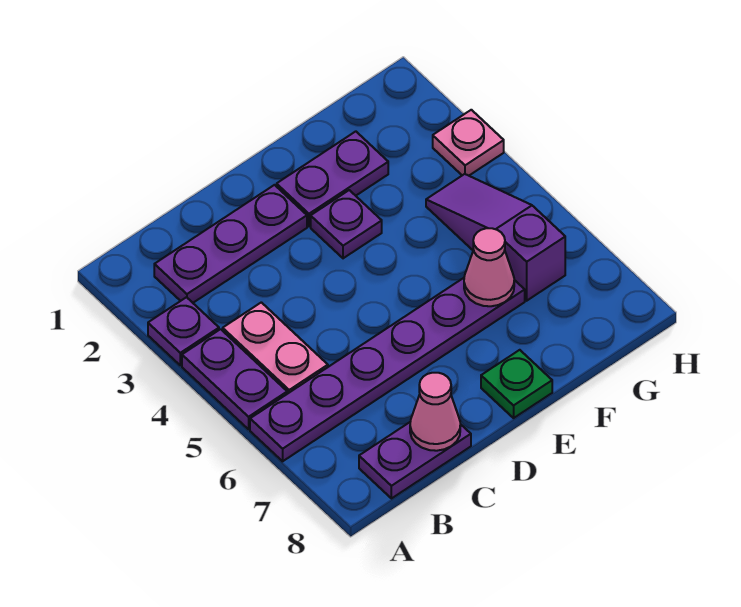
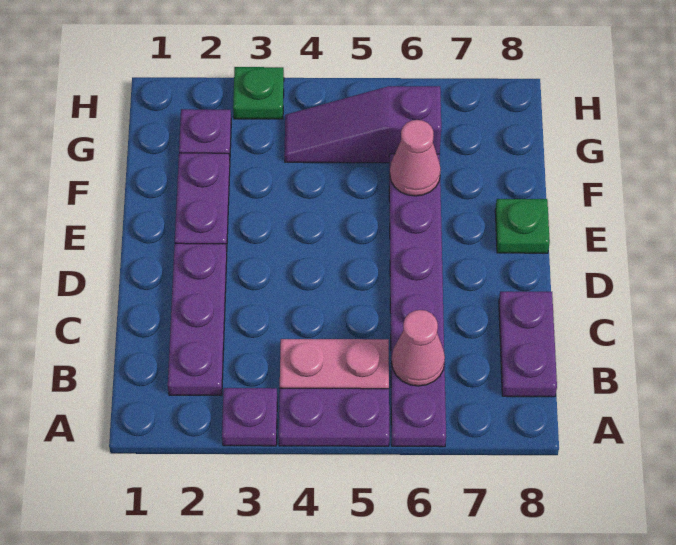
pink 1x1 cone [410,373,460,451] -> pink 1x1 cone moved to [392,310,445,386]
purple 1x1 plate [311,190,382,258] -> purple 1x1 plate moved to [179,109,231,159]
pink 1x1 plate [433,110,504,176] -> green 1x1 plate [233,67,284,119]

